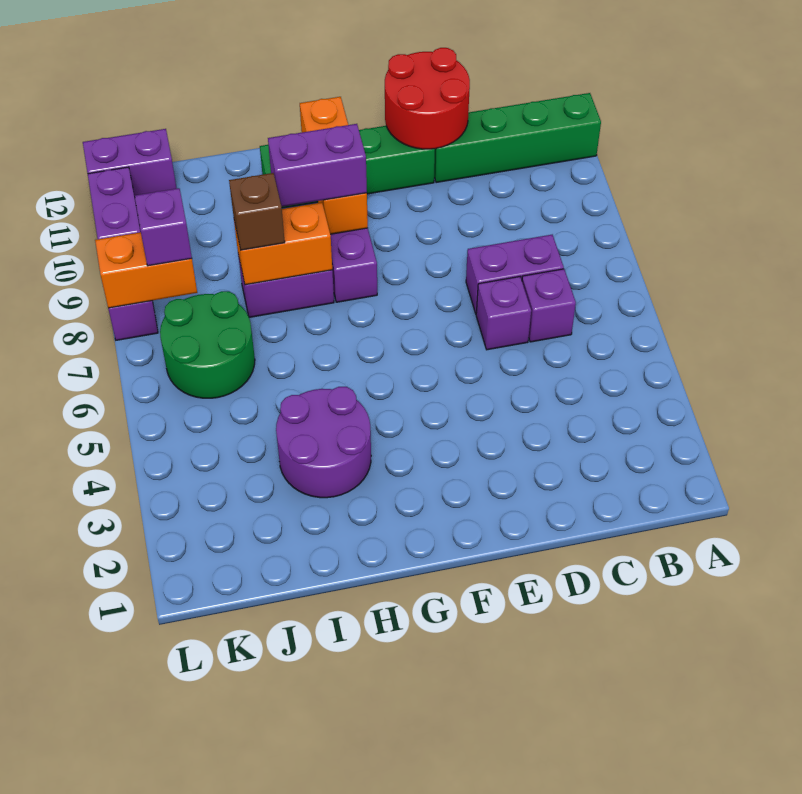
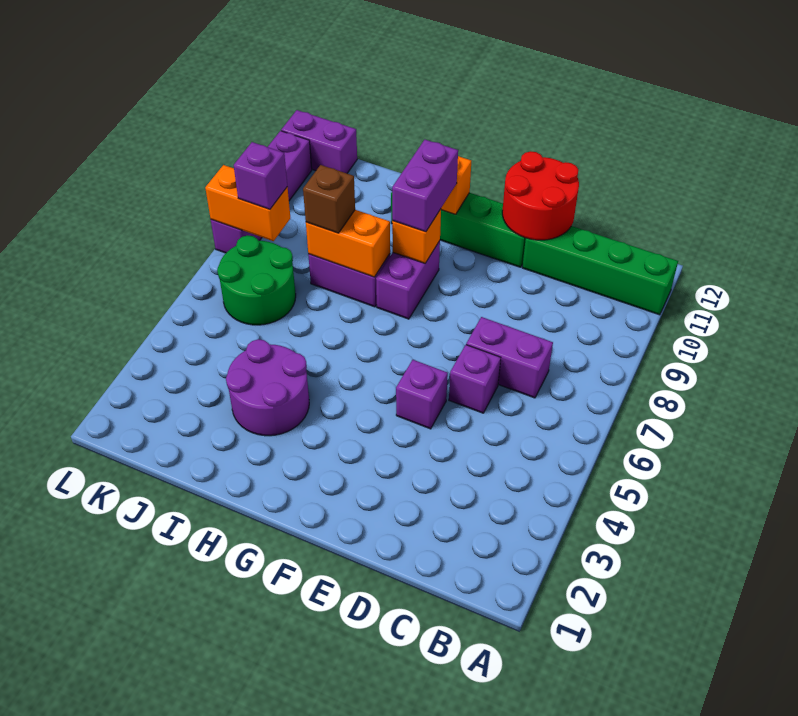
purple 1x1 brick [522,269,576,342] -> purple 1x1 brick moved to [396,360,448,429]
purple 1x2 brick [268,124,367,207] -> purple 1x2 brick turned to [392,140,458,232]

